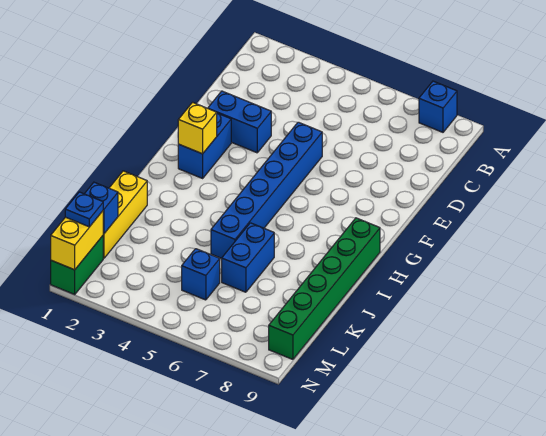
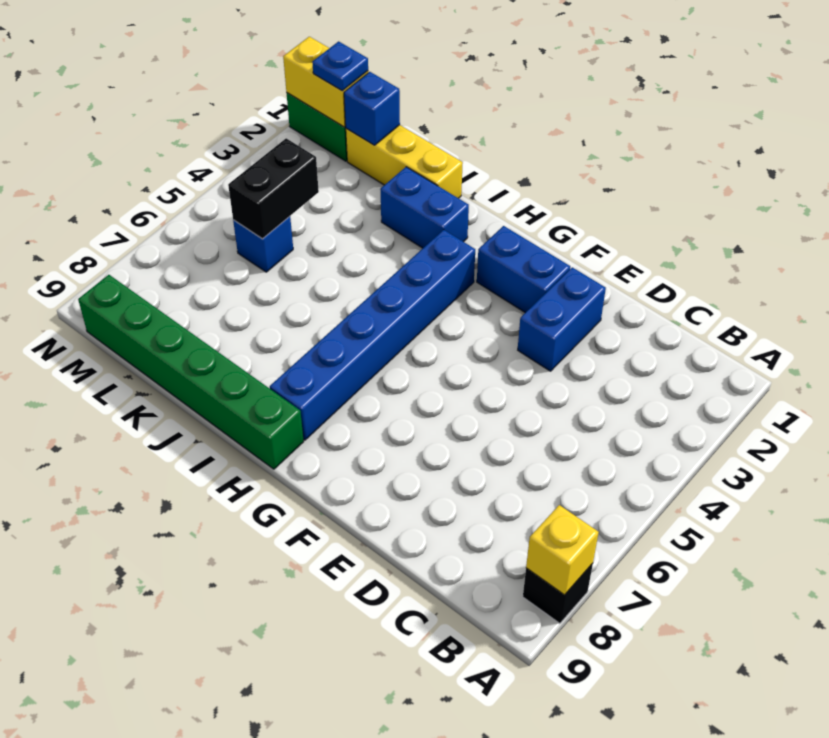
blue 1x1 brick [419,81,457,132] -> black 1x1 brick [523,563,593,623]
blue 1x6 brick [211,122,322,258] -> blue 1x6 brick turned to [270,230,475,440]
yellow 1x1 brick [178,102,217,154] -> yellow 1x1 brick moved to [526,505,599,595]
blue 1x2 brick [222,223,274,292] -> blue 1x2 brick moved to [380,167,469,248]
none -> black 1x2 brick [228,138,319,239]

